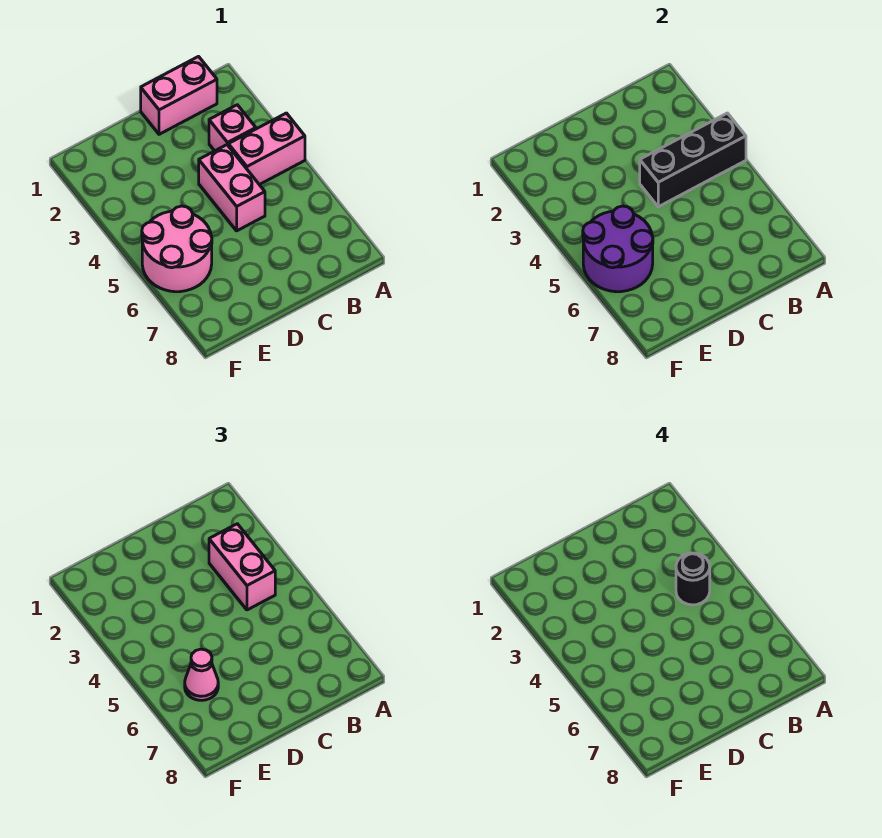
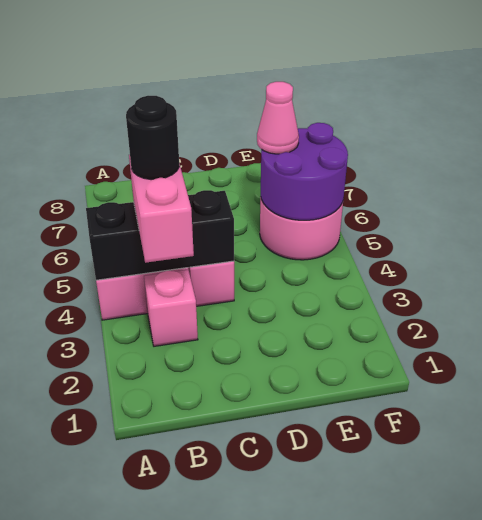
pink 1x2 brick [141,57,217,134] -> none

